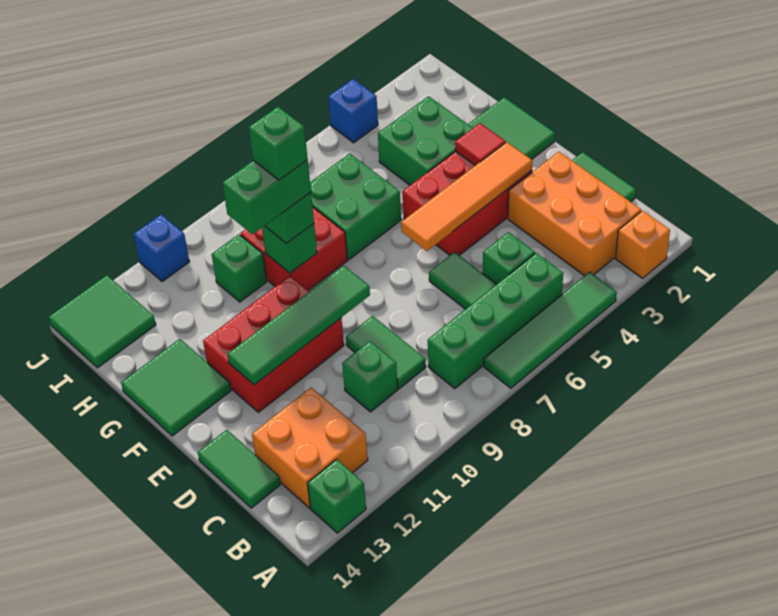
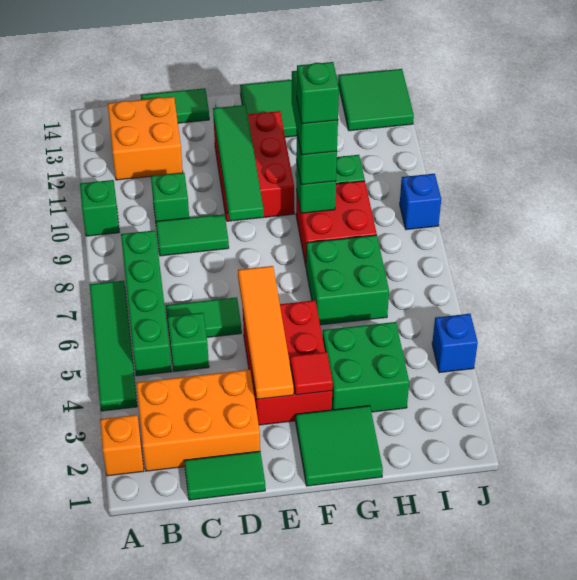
green 1x1 brick [307,459,366,533] -> green 1x1 brick moved to [80,180,119,236]
blue 1x1 brick [134,215,189,282] -> blue 1x1 brick moved to [400,174,441,230]

